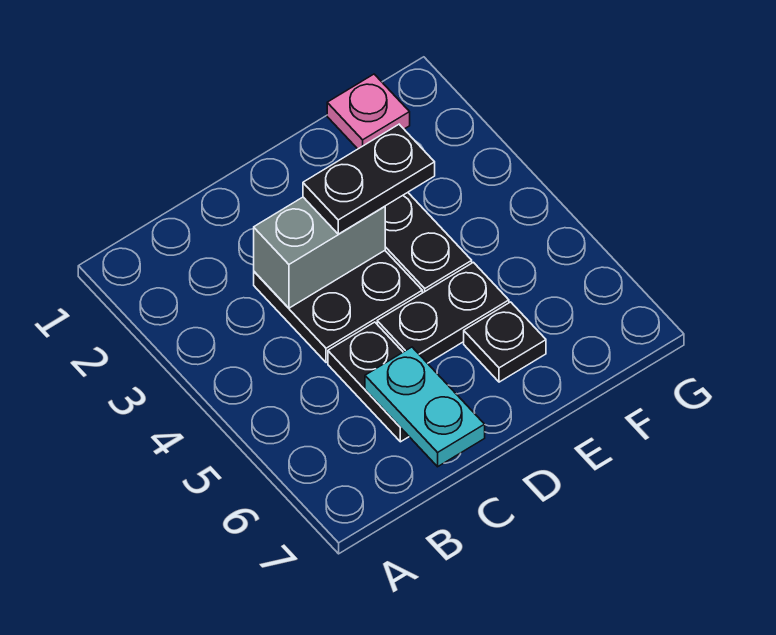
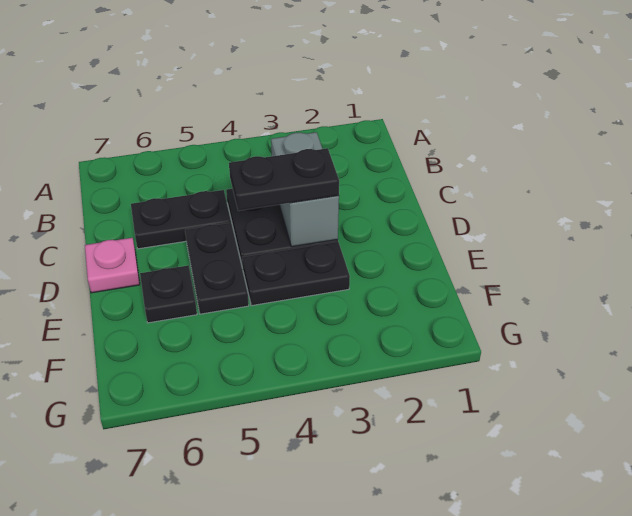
cyan 1x2 plate [365,347,485,467] -> none
black 1x2 plate [303,124,435,234] -> black 1x2 plate turned to [229,148,339,211]
pink 1x1 plate [327,74,410,149] -> pink 1x1 plate moved to [85,238,140,293]

